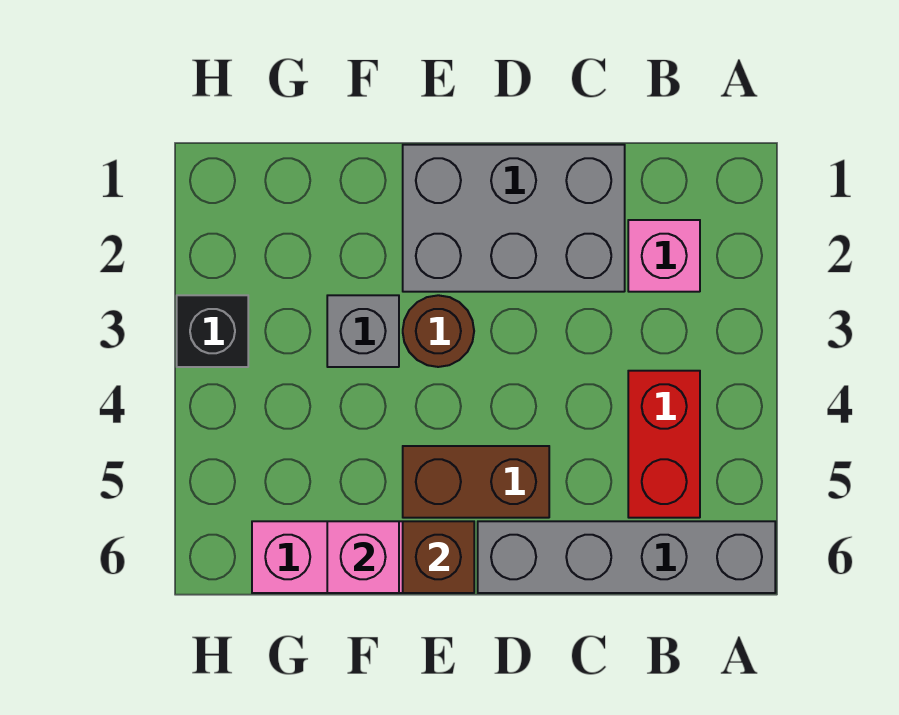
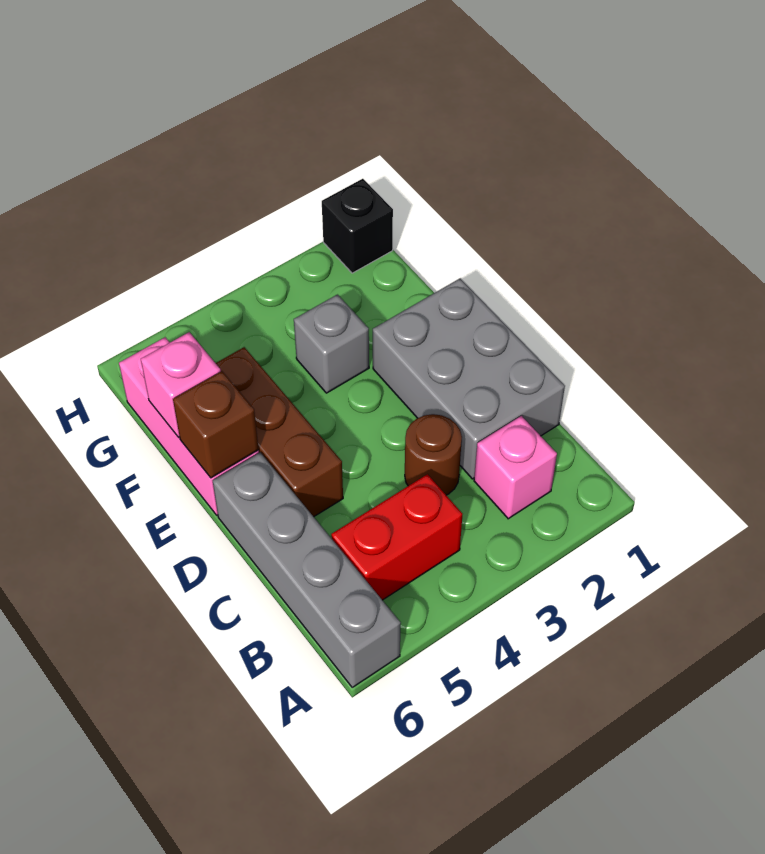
brown 1x2 brick [403,446,549,518] -> brown 1x3 brick [216,347,343,517]
brown 1x1 round brick [403,295,474,367] -> brown 1x1 round brick moved to [405,414,462,495]
black 1x1 brick [177,295,248,367] -> black 1x1 brick moved to [322,179,393,273]

